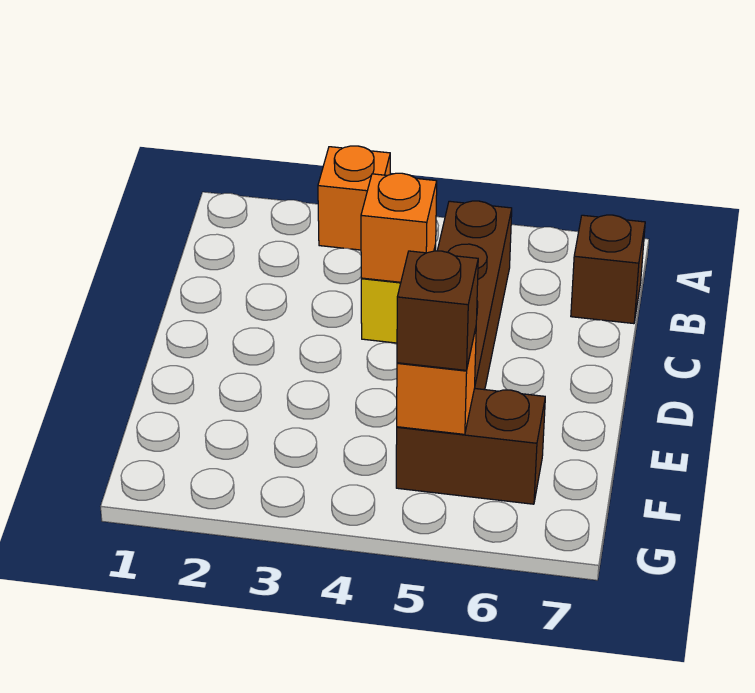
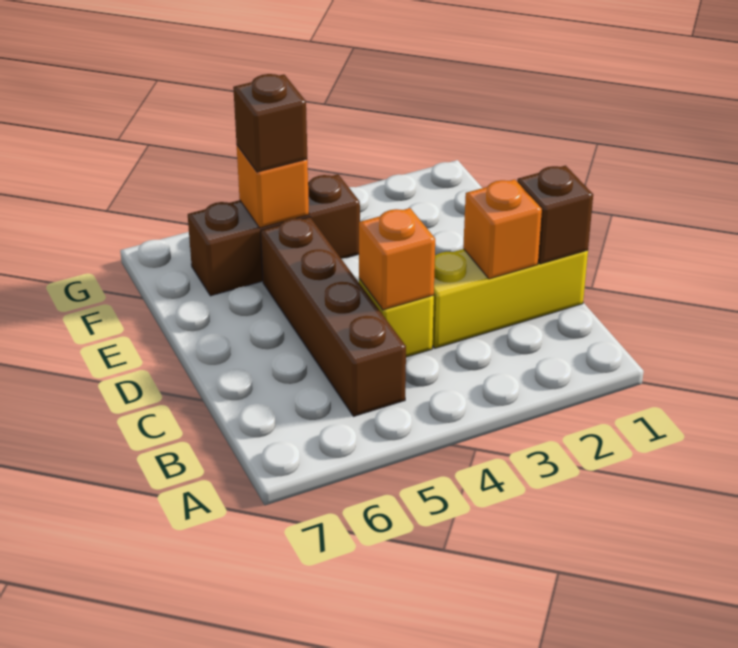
orange 1x1 brick [318,146,390,250] -> orange 1x1 brick moved to [463,179,542,279]
brown 1x1 brick [571,215,645,324] -> brown 1x1 brick moved to [517,166,593,264]
none -> yellow 1x3 brick [432,249,588,348]
brown 1x2 brick [396,388,545,504] -> brown 1x3 brick [188,174,360,296]

